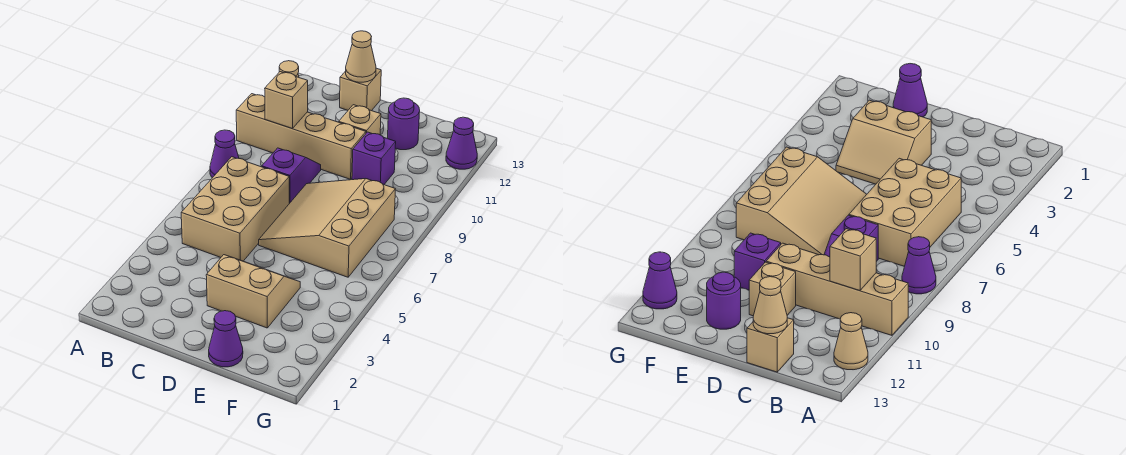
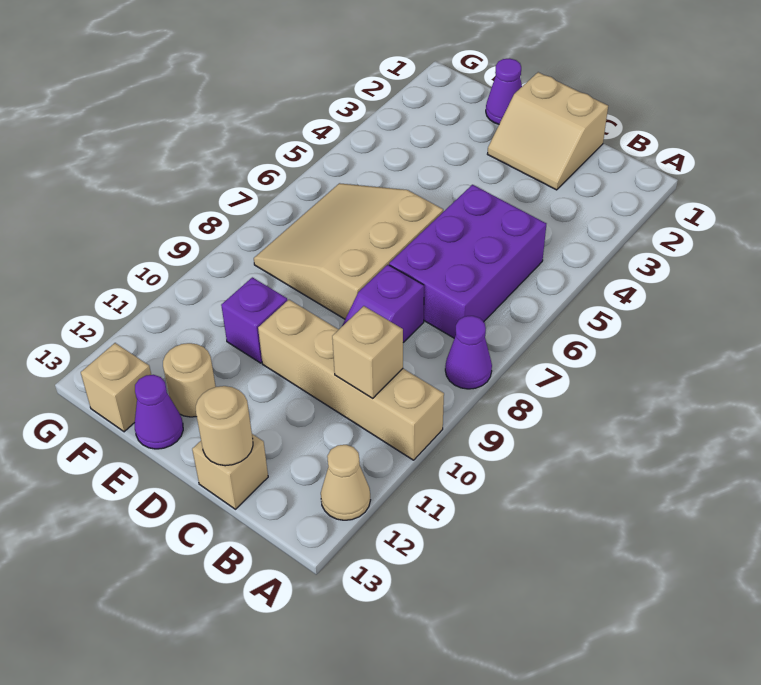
tan 2x3 brick [181,157,289,261] -> purple 2x3 brick [389,185,546,338]
tan 1x1 cone [346,31,376,82] -> tan 1x1 round brick [196,386,253,466]
tan 2x2 slope [206,255,300,328] -> tan 2x2 slope moved to [488,72,608,190]
tan 3x3 slope [259,179,395,277] -> tan 3x3 slope turned to [254,183,443,319]
tan 1x1 brick [339,105,381,135] -> tan 1x1 brick moved to [81,343,151,432]
purple 1x1 round brick [388,98,420,150] -> tan 1x1 round brick [163,343,216,417]
purple 1x1 cone [446,117,477,169] -> purple 1x1 cone moved to [135,375,183,449]

